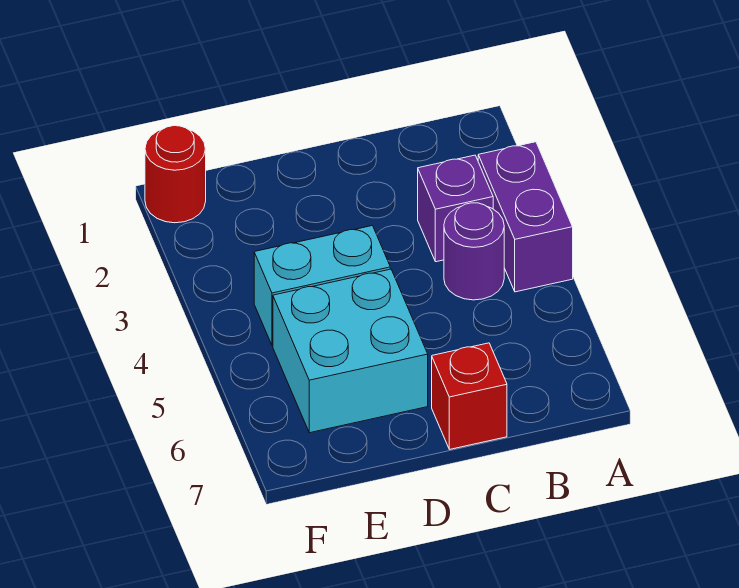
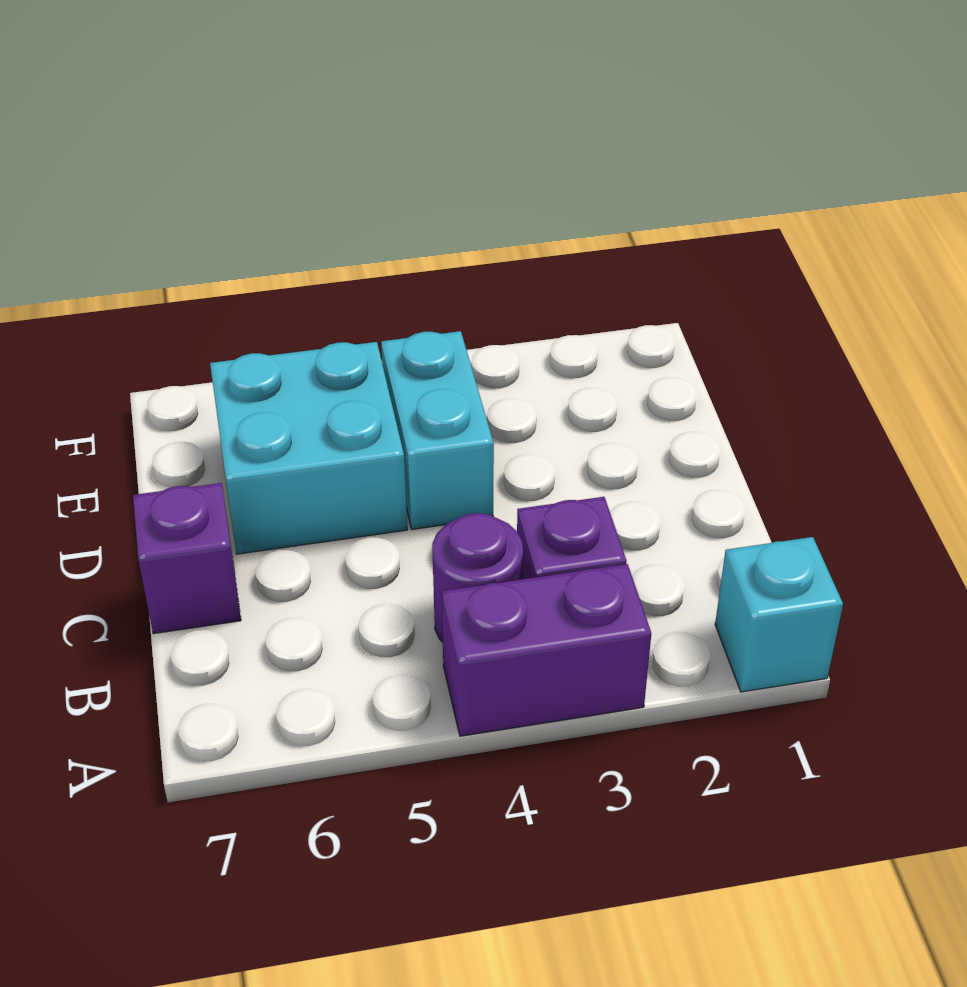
none -> cyan 1x1 brick [715,537,843,692]
red 1x1 brick [432,343,507,449] -> purple 1x1 brick [133,483,241,634]
red 1x1 round brick [145,126,206,223] -> none

